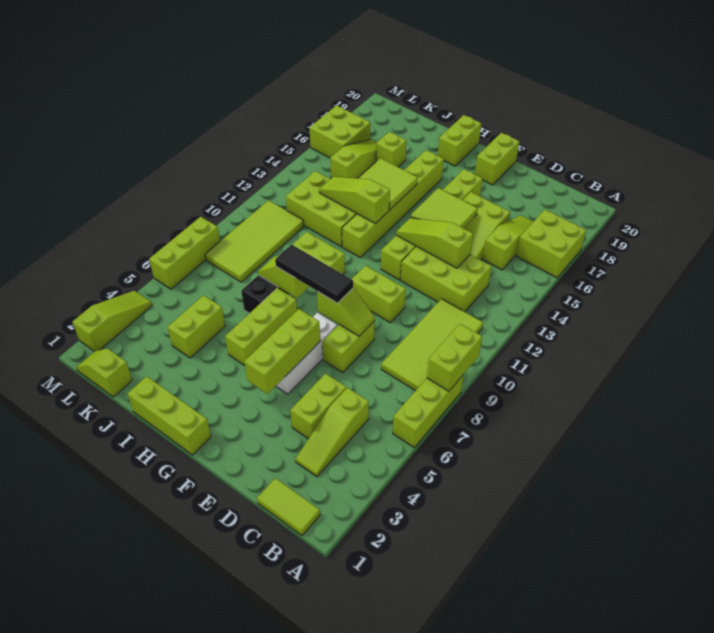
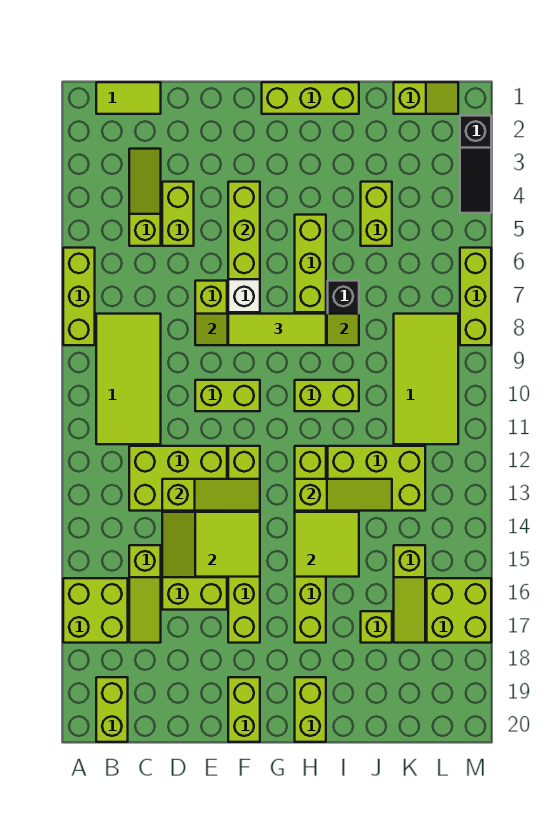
lime 1x2 brick [427,324,482,391] -> lime 1x2 brick moved to [96,677,128,742]
black 1x3 tile [275,245,353,303] -> lime 1x3 tile [228,314,326,345]
lime 1x3 slope [72,291,152,352] -> black 1x3 slope [460,116,491,213]

